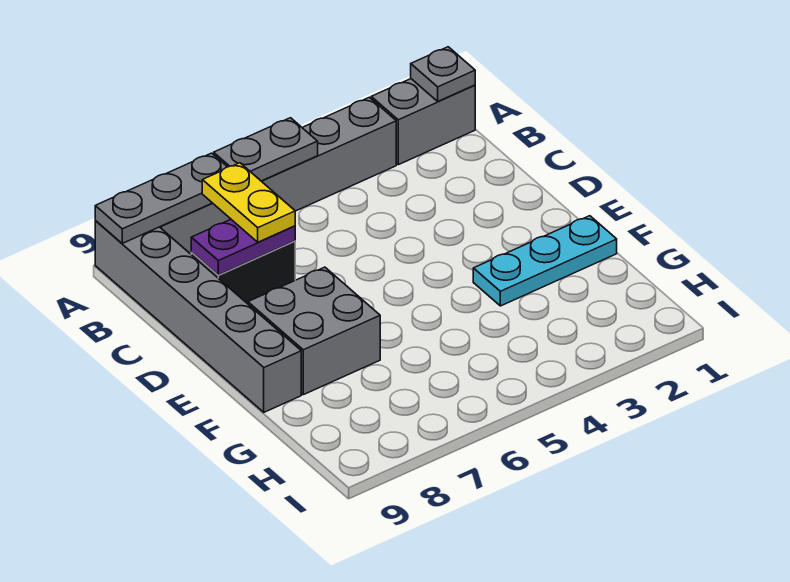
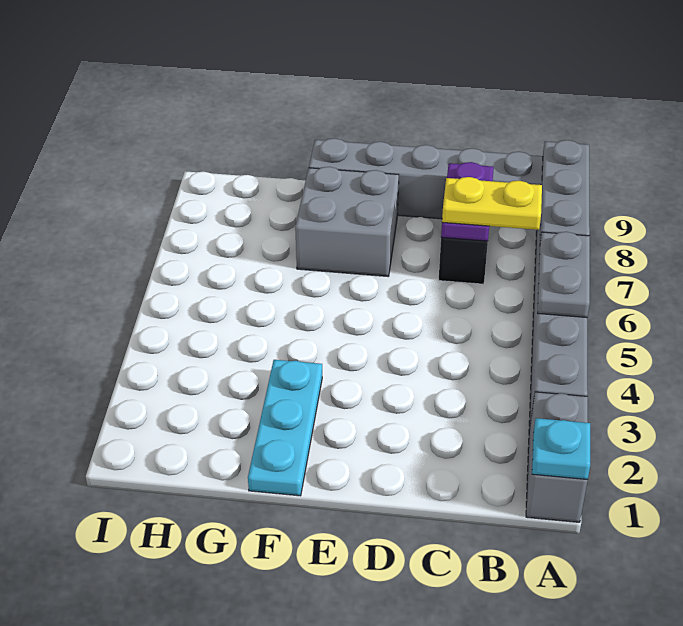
grey 1x1 plate [411,47,475,102] -> cyan 1x1 plate [532,418,590,480]

